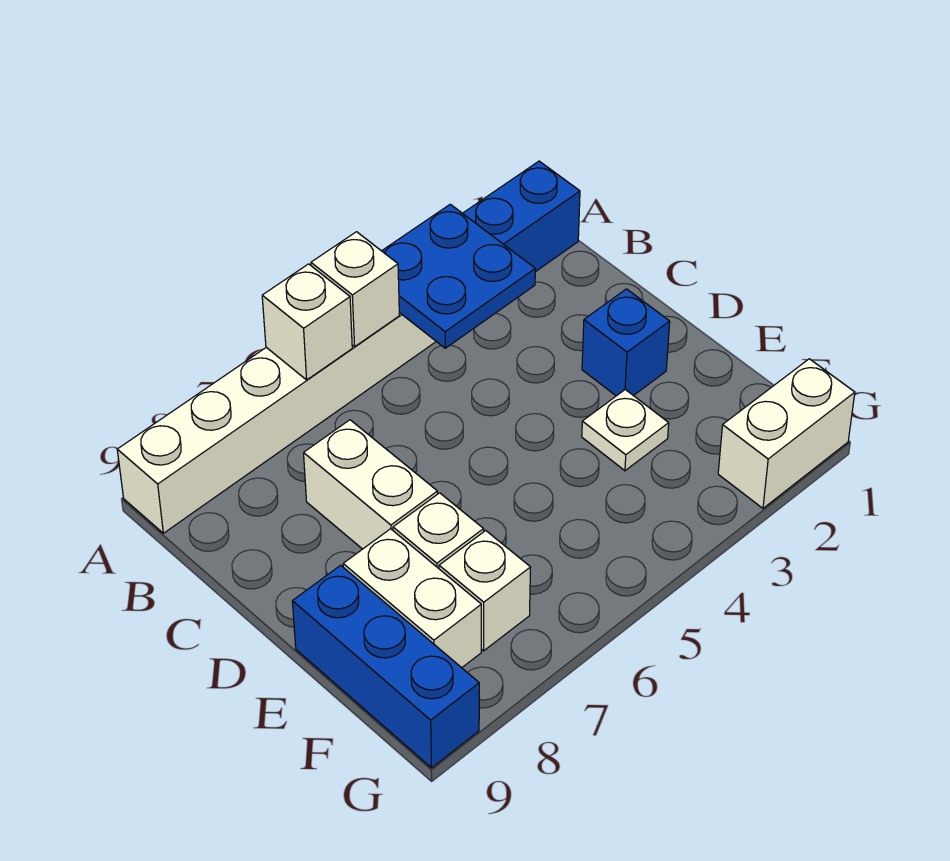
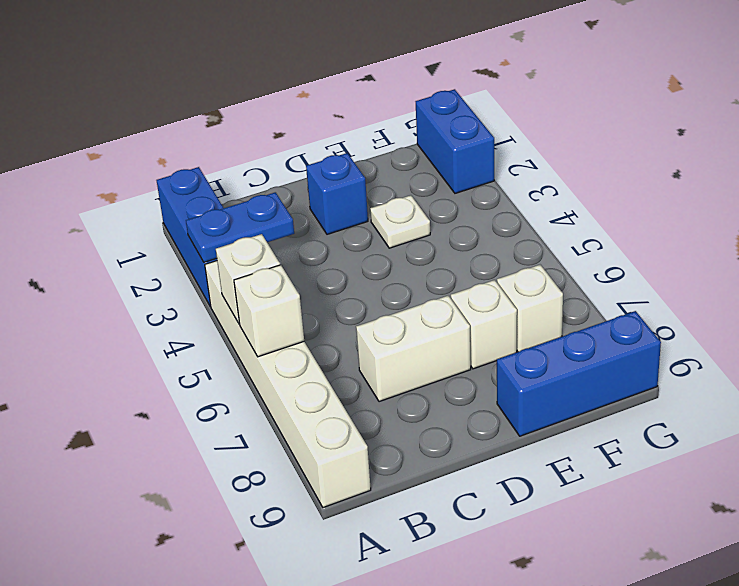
blue 2x2 plate [382,204,535,348] -> blue 1x2 plate [186,192,294,262]
white 1x2 brick [343,529,481,668] -> none
white 1x2 brick [718,359,855,508] -> blue 1x2 brick [416,89,494,193]

